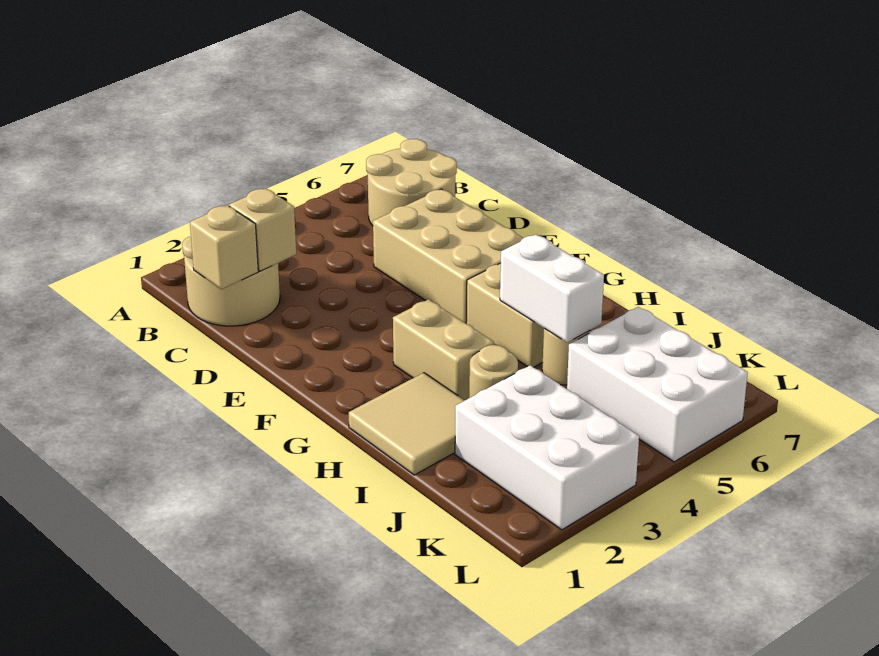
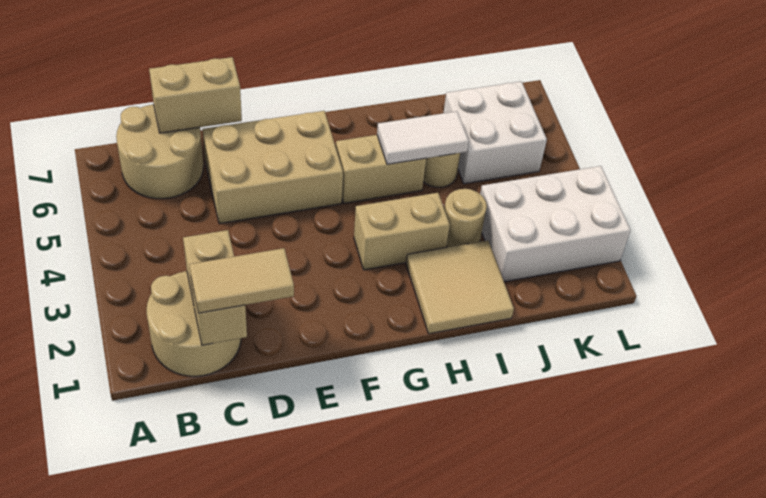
none -> tan 1x2 tile [189,248,294,313]
none -> tan 1x2 brick [149,57,242,133]
white 1x2 brick [500,234,604,342] -> white 1x2 tile [377,111,469,164]
white 2x3 brick [567,307,748,462] -> white 2x2 brick [444,81,547,184]

